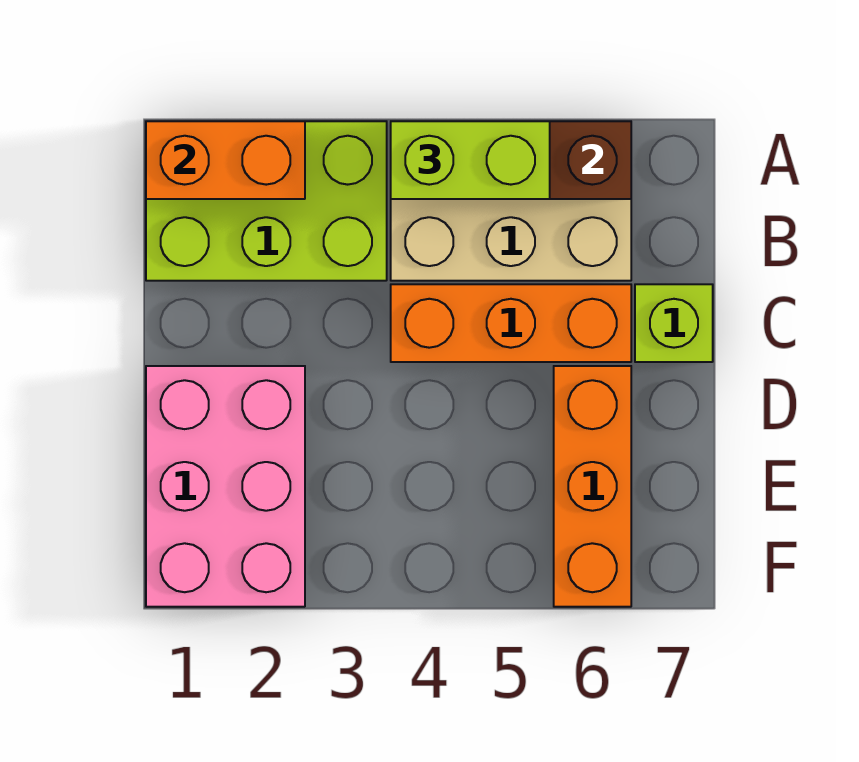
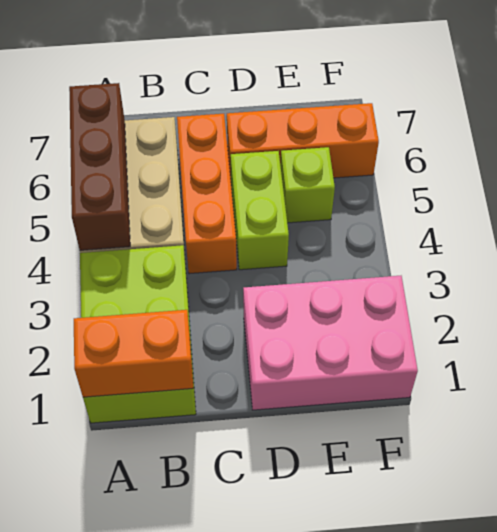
orange 1x2 brick [146,121,305,199] -> orange 1x2 brick turned to [74,310,193,397]
lime 1x2 brick [391,121,550,199] -> lime 1x2 brick moved to [231,151,289,270]
lime 1x1 brick [635,284,713,362] -> lime 1x1 brick moved to [280,147,335,223]

